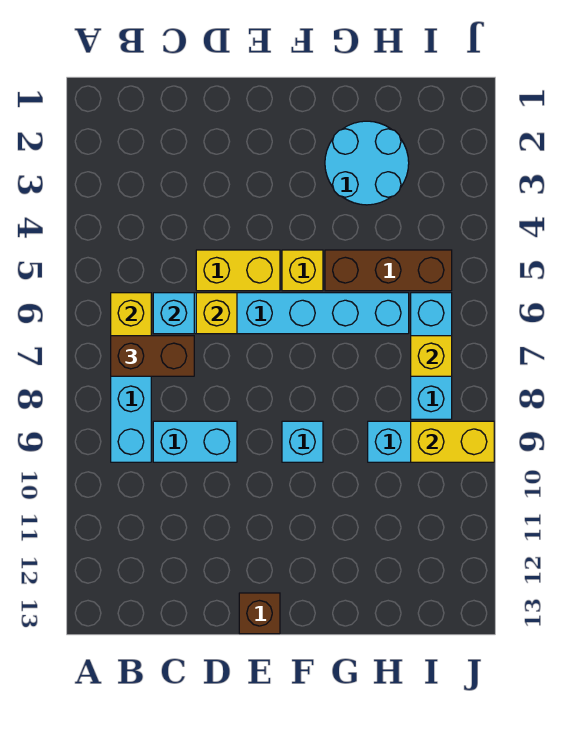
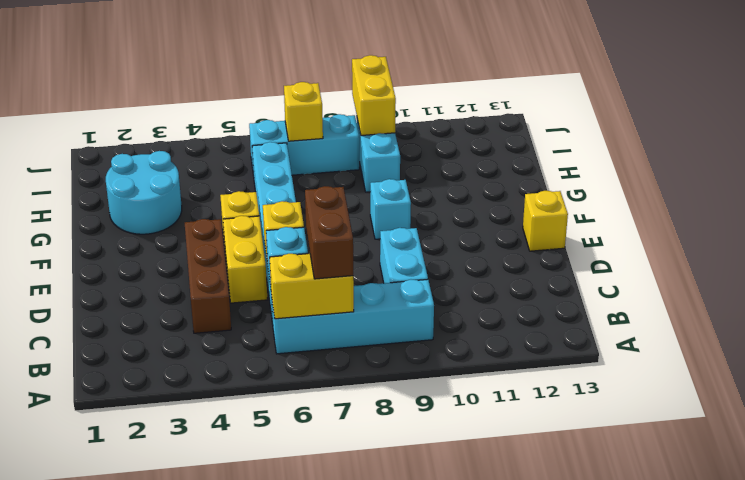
brown 1x1 brick [239,593,280,634] -> yellow 1x1 brick [523,191,568,251]
brown 1x3 brick [325,250,452,291] -> brown 1x3 brick moved to [185,219,231,333]

